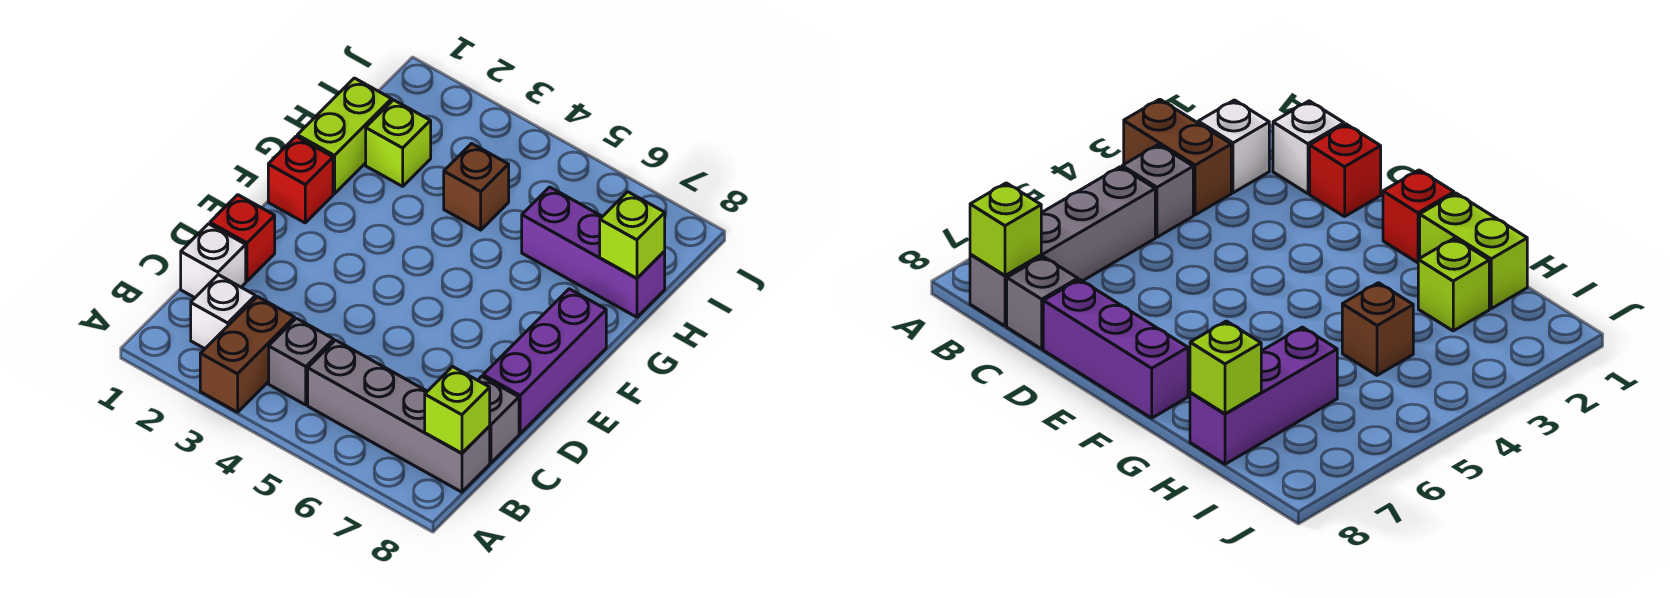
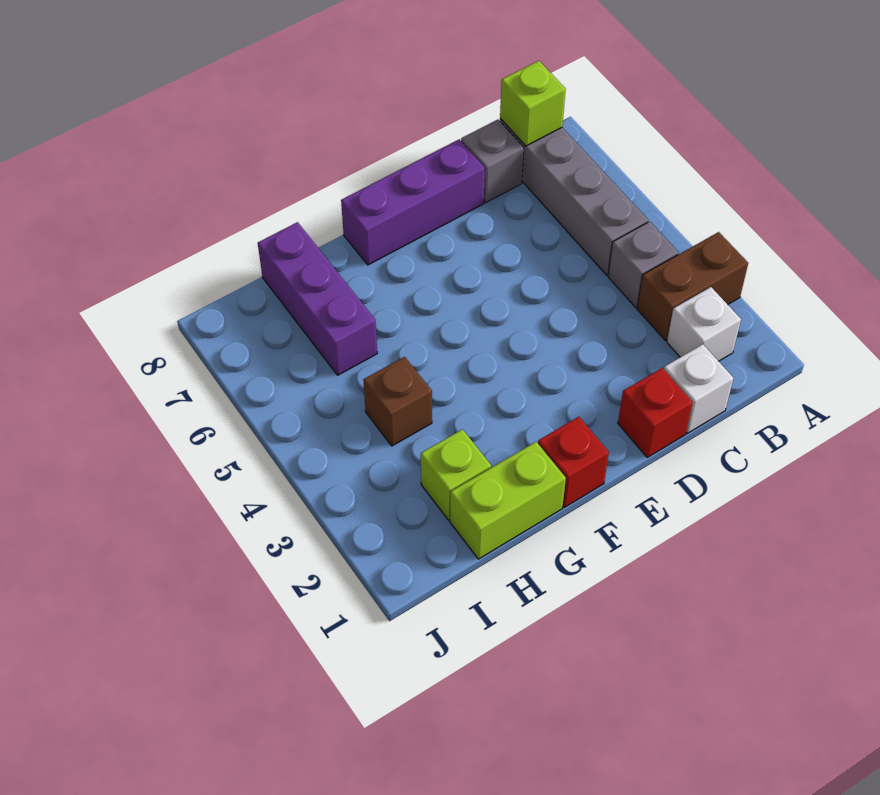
lime 1x1 brick [600,192,665,278] -> none

